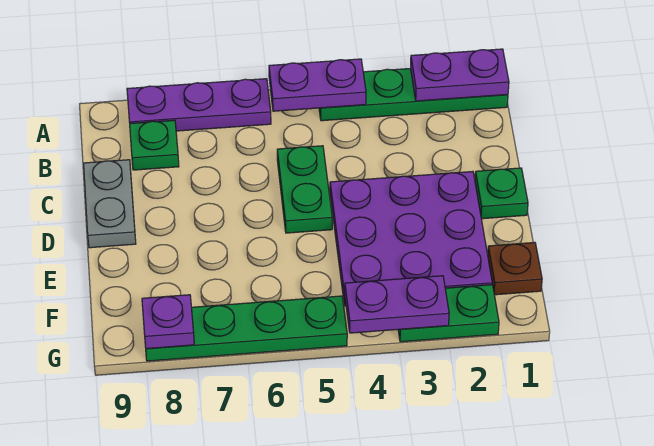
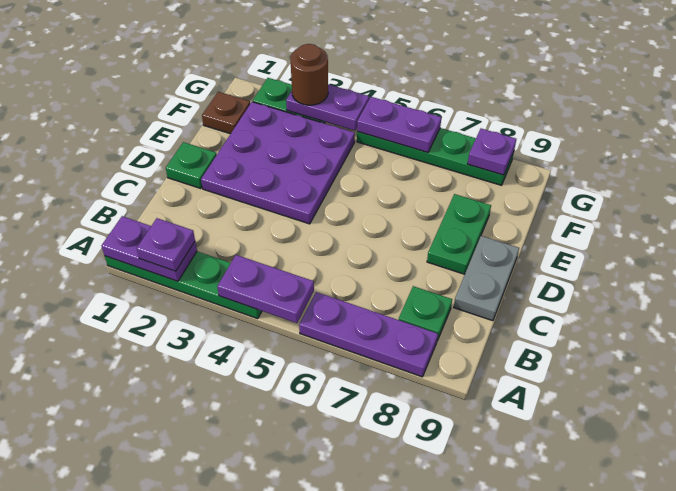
none -> purple 1x1 plate [137,218,195,271]
green 1x2 plate [277,146,332,233] -> green 1x2 plate moved to [427,194,491,274]
none -> brown 1x1 round brick [290,44,328,105]
none -> purple 1x2 plate [357,97,441,152]

